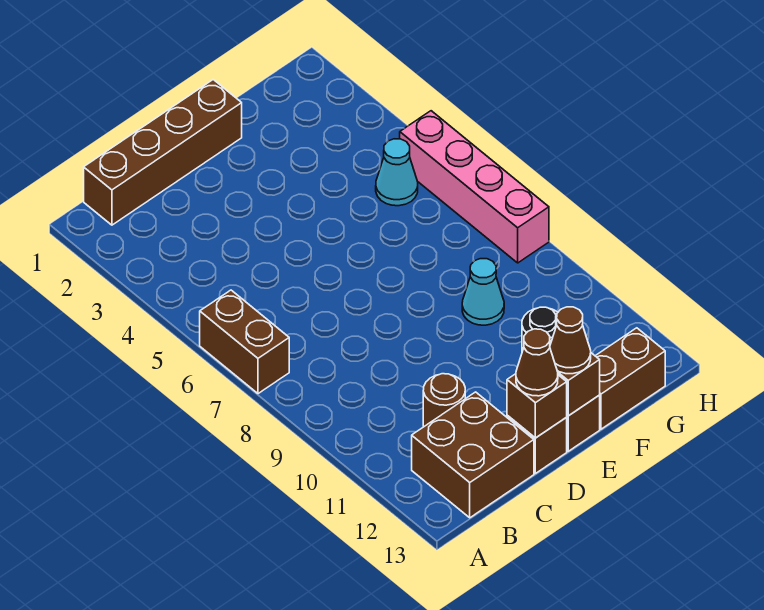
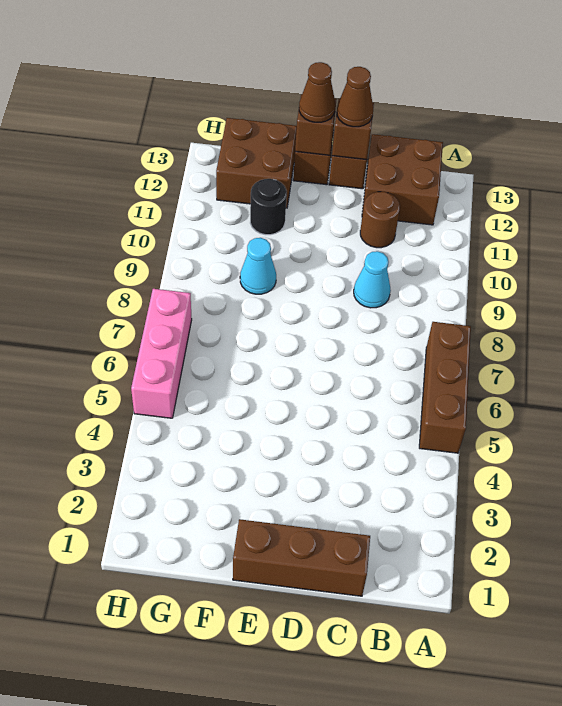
brown 1x2 brick [200,290,289,394] -> brown 1x3 brick [419,322,471,453]
brown 1x4 brick [84,80,242,225] -> brown 1x3 brick [233,519,370,596]
brown 1x2 brick [596,328,665,429] -> brown 2x2 brick [216,118,297,208]
cyan 1x1 cone [376,139,418,206] -> cyan 1x1 cone moved to [354,251,391,308]
pink 1x4 brick [400,111,549,263] -> pink 1x3 brick [131,289,192,418]

